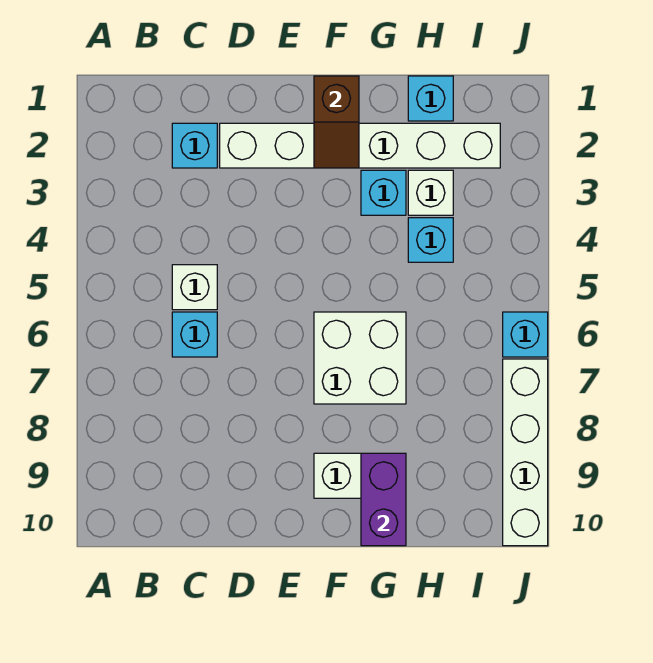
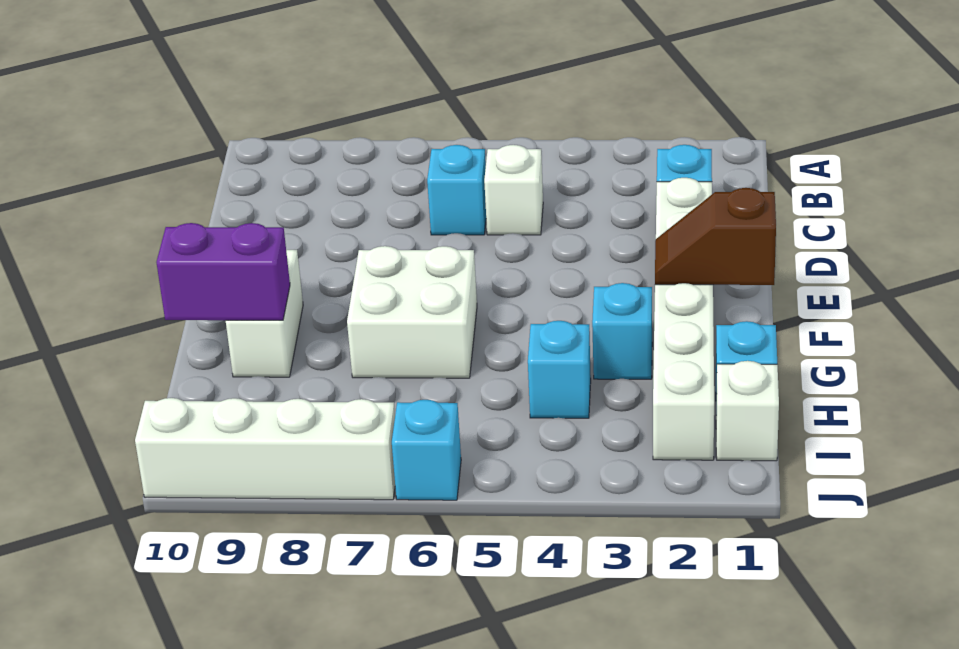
white 1x1 brick [408,170,453,215] -> white 1x1 brick moved to [716,361,779,461]

